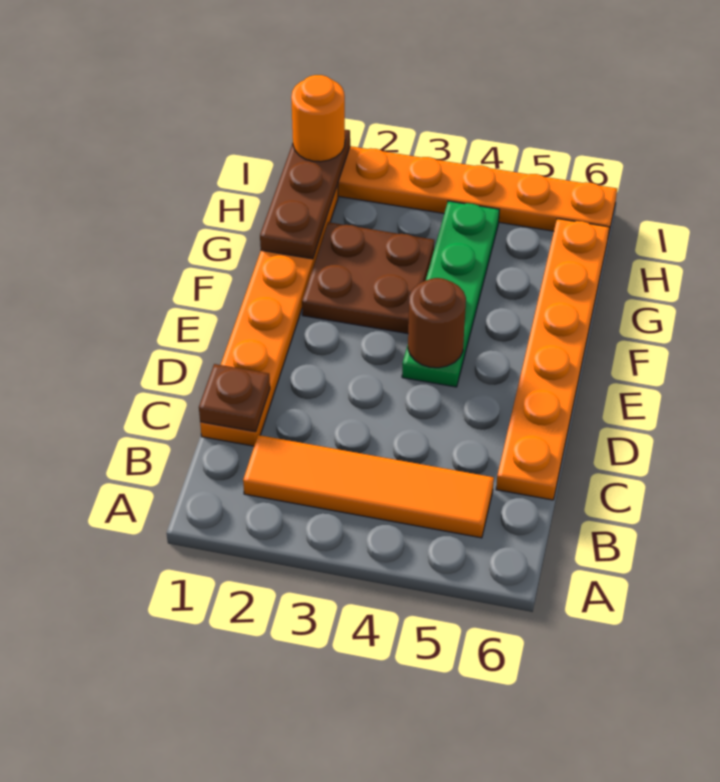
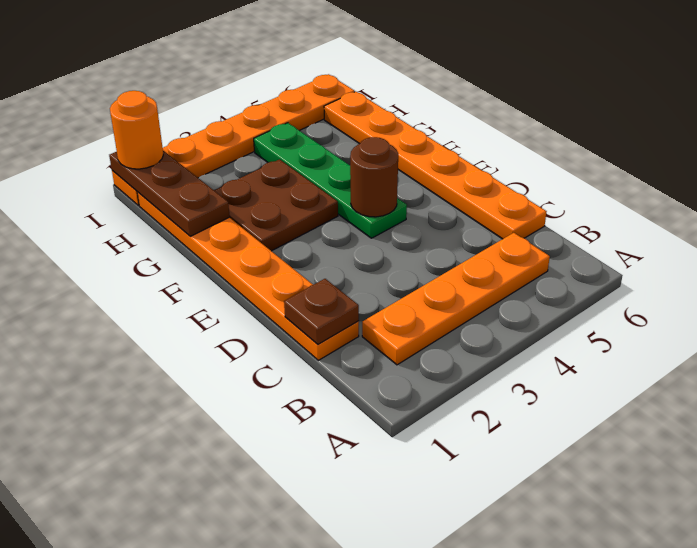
orange 1x4 tile [243,435,494,538] -> orange 1x4 plate [362,233,550,365]

